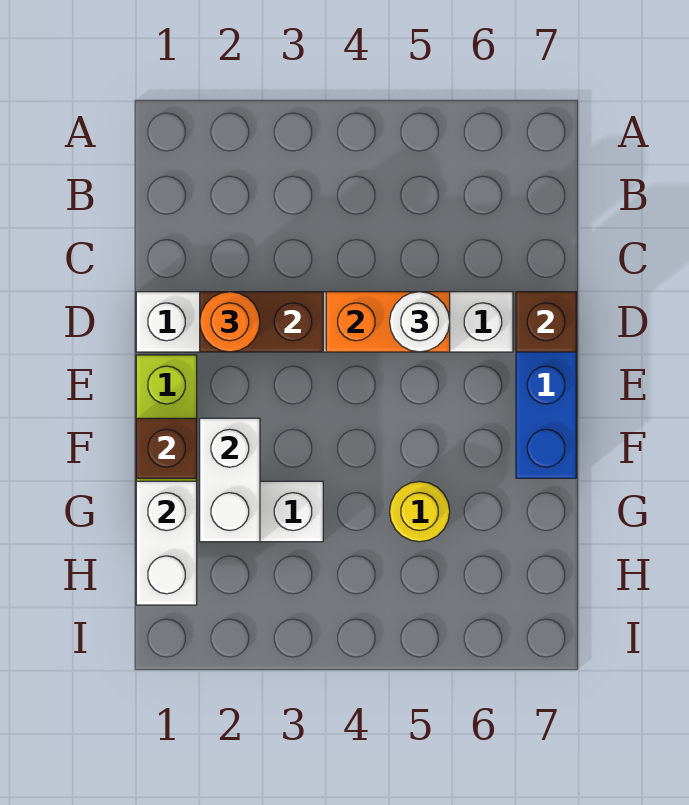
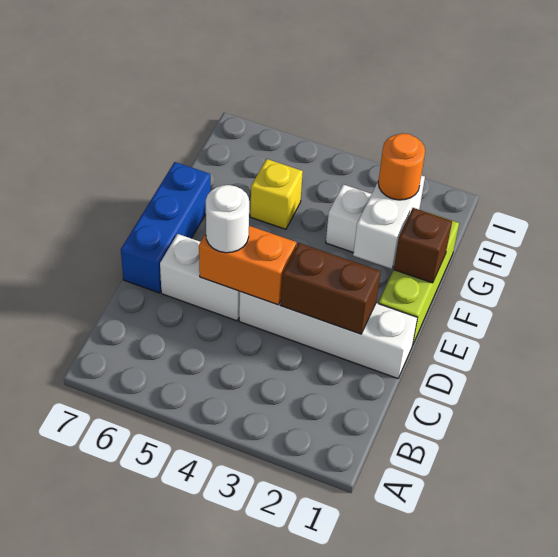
orange 1x1 round brick [200,292,260,352] -> orange 1x1 round brick moved to [378,133,425,200]
brown 1x1 brick [516,292,576,352] -> none
white 1x2 brick [136,481,197,605] -> none
yellow 1x1 round brick [390,481,450,542] -> yellow 1x1 brick [250,159,303,229]

